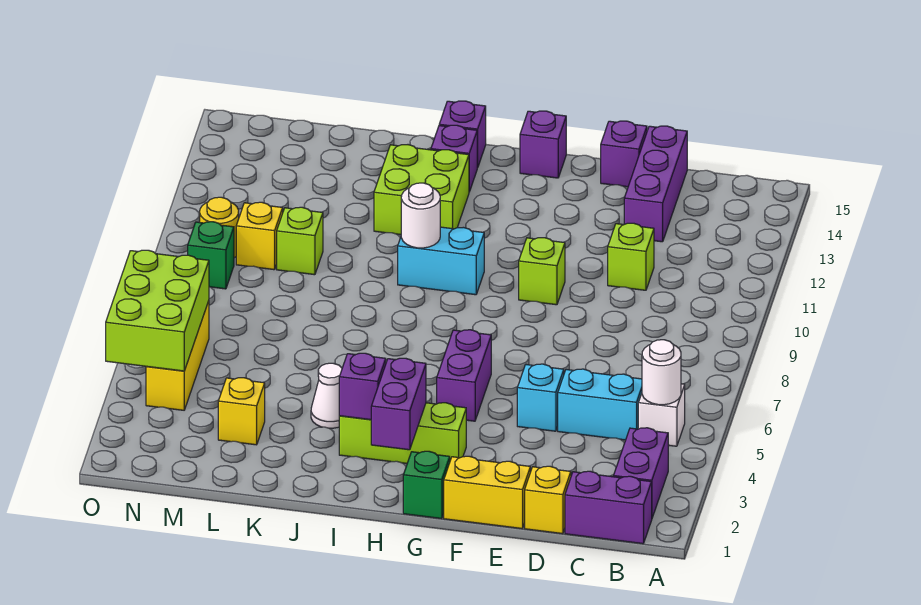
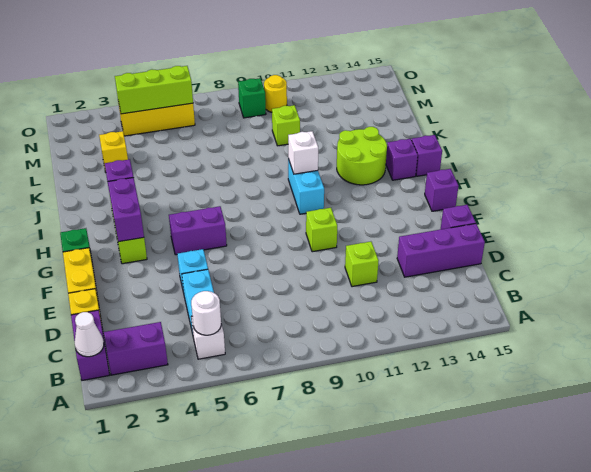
purple 1x2 brick [371,358,426,450] -> purple 1x2 brick turned to [108,178,144,242]
white 1x1 round brick [401,183,440,248] -> white 1x1 brick [288,131,318,174]
lime 2x2 brick [374,145,469,235] -> lime 2x2 round brick [337,127,387,185]
white 1x1 cone [311,363,342,428] -> white 1x1 cone moved to [75,312,104,357]
yellow 1x1 brick [236,202,283,270] -> none
lime 2x3 brick [106,250,209,371] -> lime 1x3 brick [115,66,193,114]

